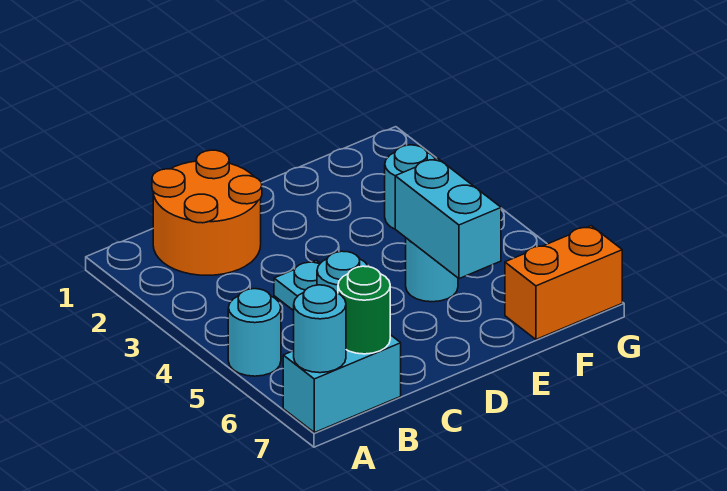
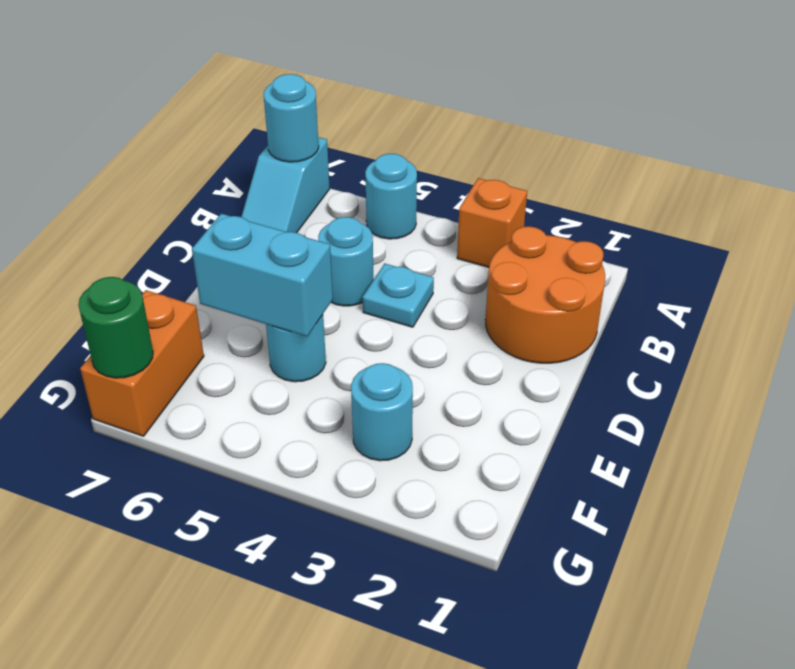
none -> orange 1x1 brick [457,178,527,267]
cyan 1x2 brick [283,335,401,433] -> cyan 1x2 slope [241,137,330,233]
green 1x1 round brick [338,266,390,354] -> green 1x1 round brick moved to [78,277,153,378]

